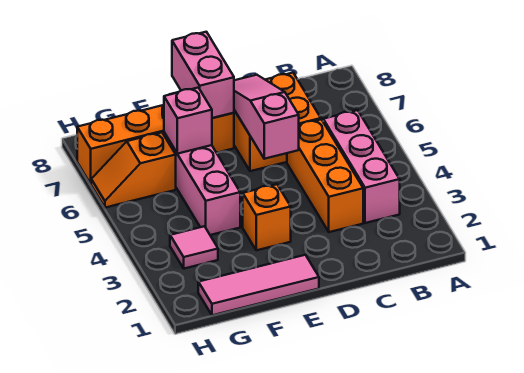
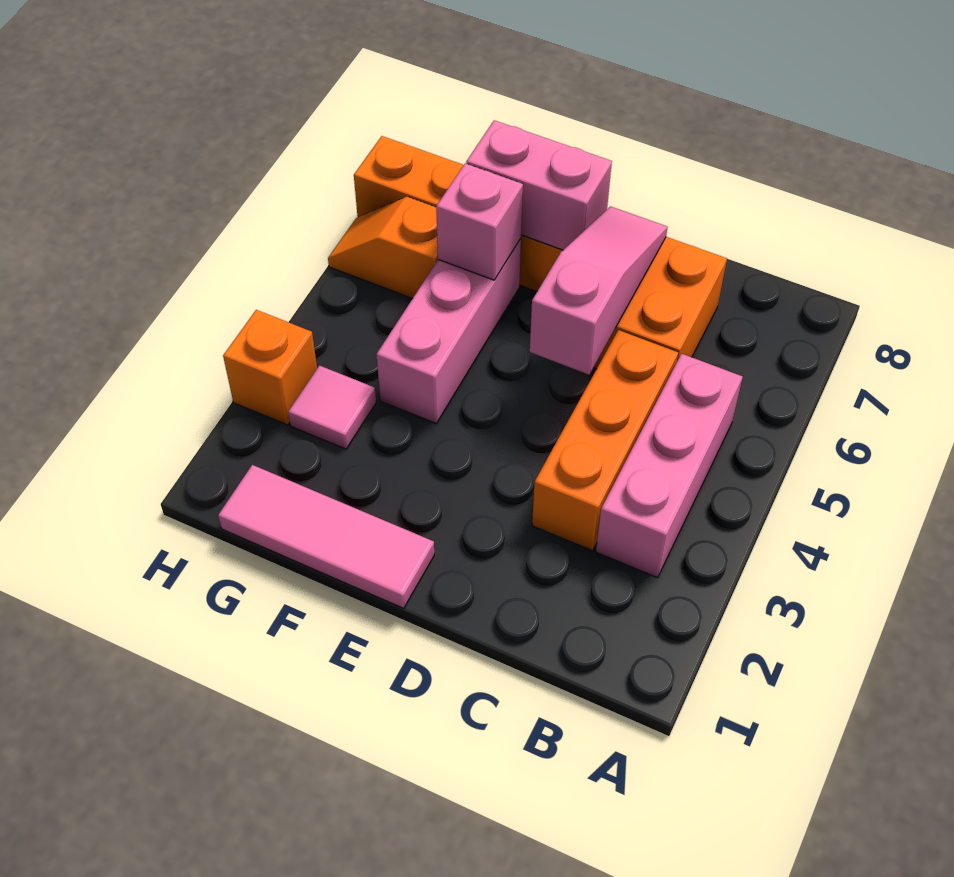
orange 1x1 brick [243,184,291,250] -> orange 1x1 brick moved to [223,310,317,425]
pink 1x2 brick [172,32,234,118] -> pink 1x2 brick turned to [466,120,612,250]

